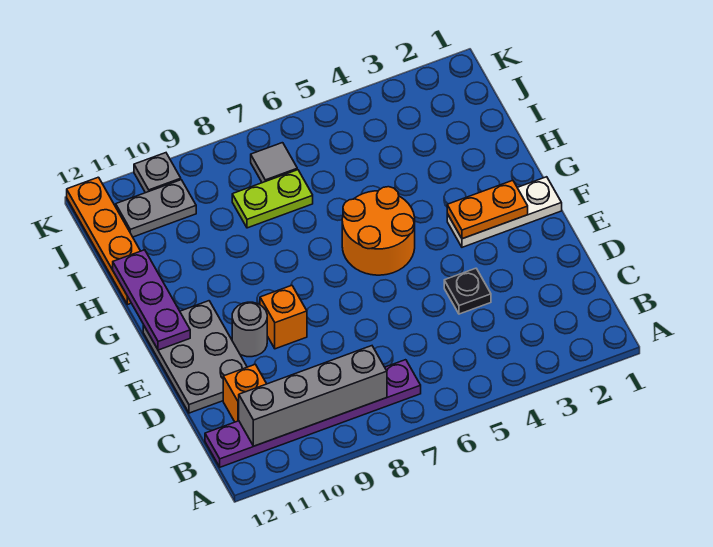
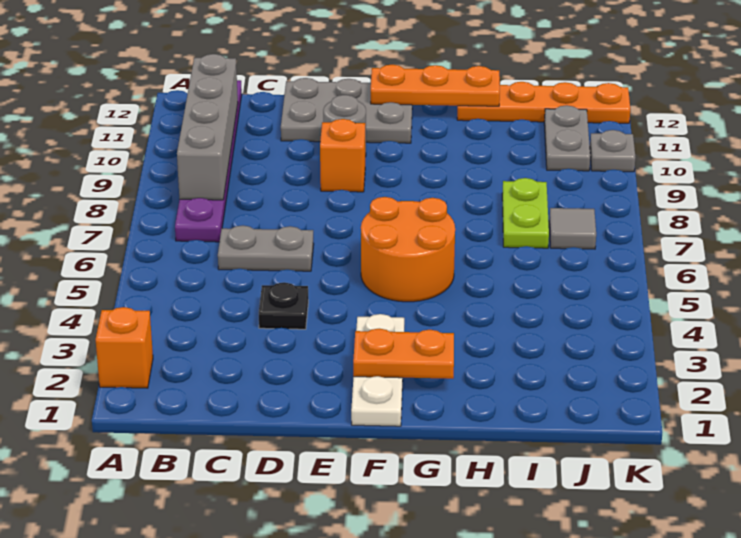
none -> grey 1x2 plate [218,225,314,271]
orange 1x1 brick [223,364,266,422] -> orange 1x1 brick moved to [95,307,153,388]
orange 1x2 plate [447,180,528,239] -> orange 1x2 plate turned to [353,329,454,379]
purple 1x3 plate [113,250,190,350] -> orange 1x3 plate [371,65,500,106]

